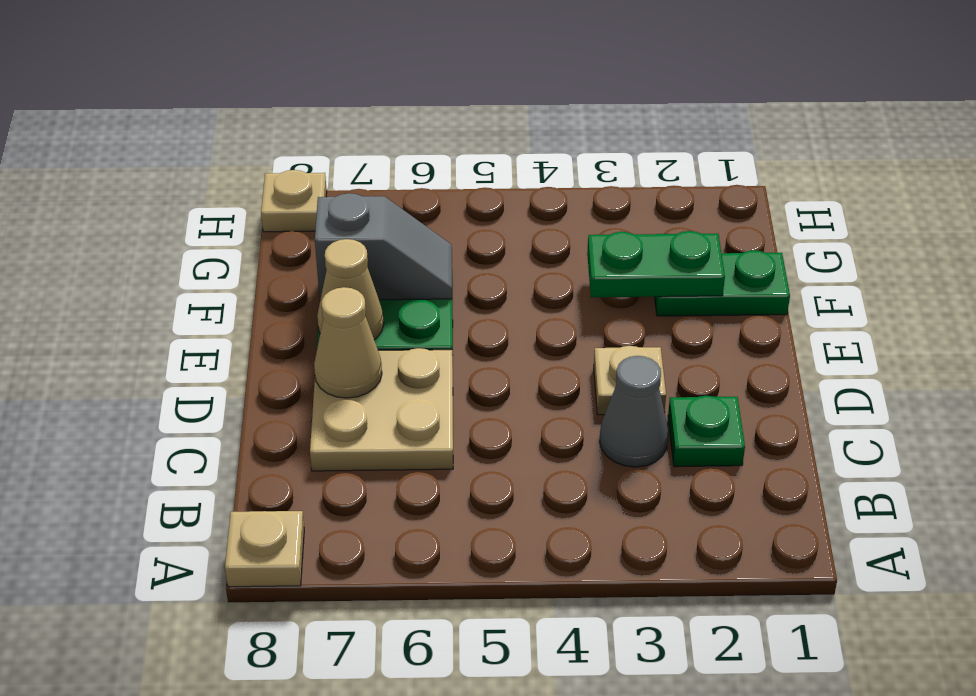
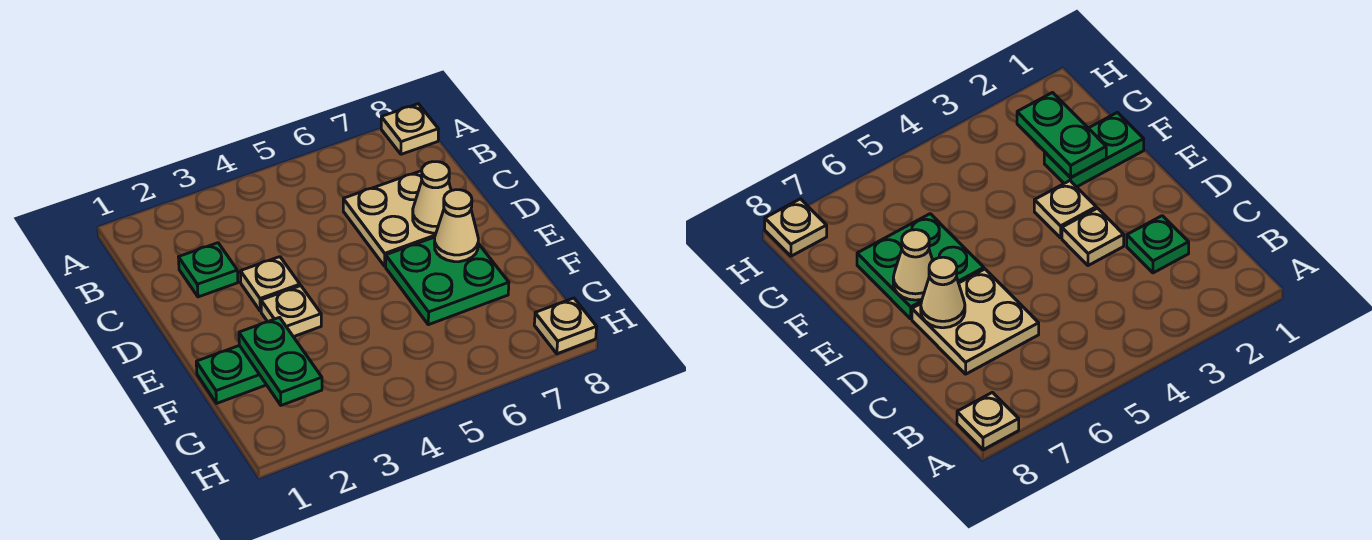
grey 1x1 cone [599,356,668,467] -> none
none -> tan 1x1 plate [261,286,321,337]
green 1x2 plate [587,231,725,297] -> green 1x2 plate turned to [239,318,322,405]
grey 1x2 slope [315,193,452,300] -> none

